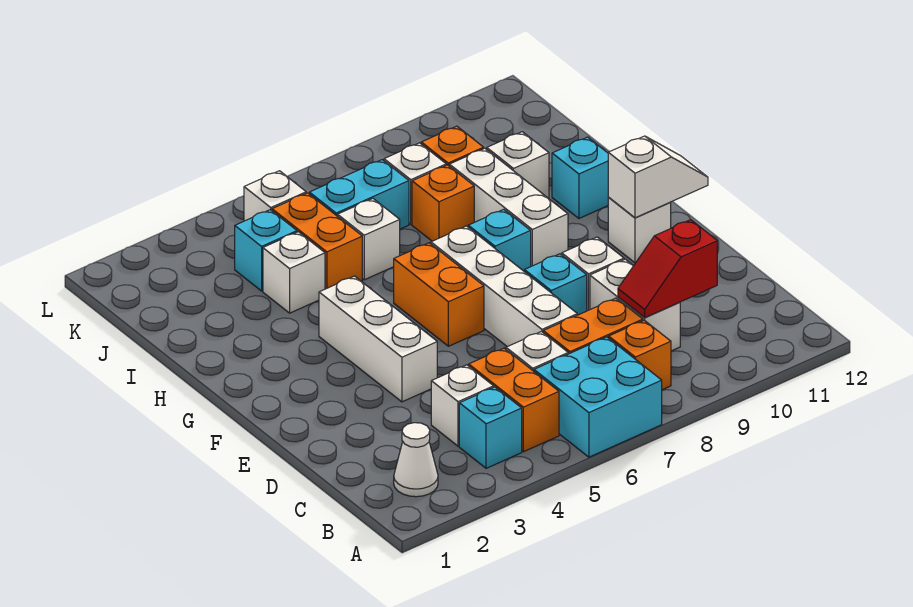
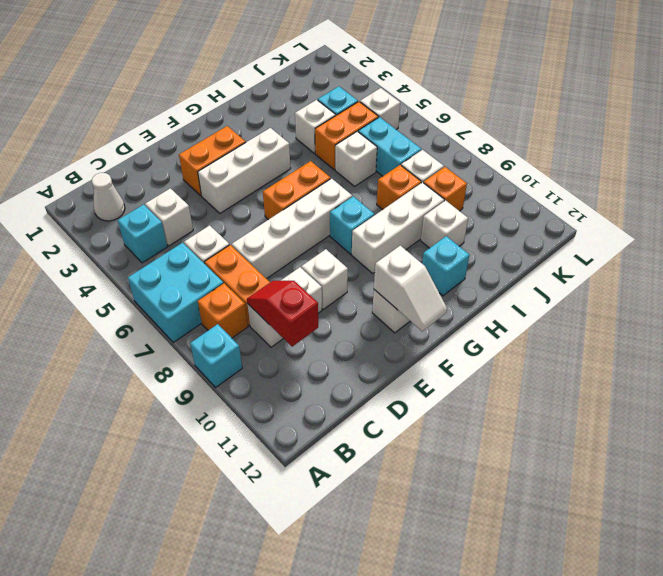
orange 1x2 brick [469,348,559,452] -> orange 1x2 brick moved to [179,126,246,196]
cyan 1x1 brick [524,254,587,315] -> cyan 1x1 brick moved to [190,324,242,387]

